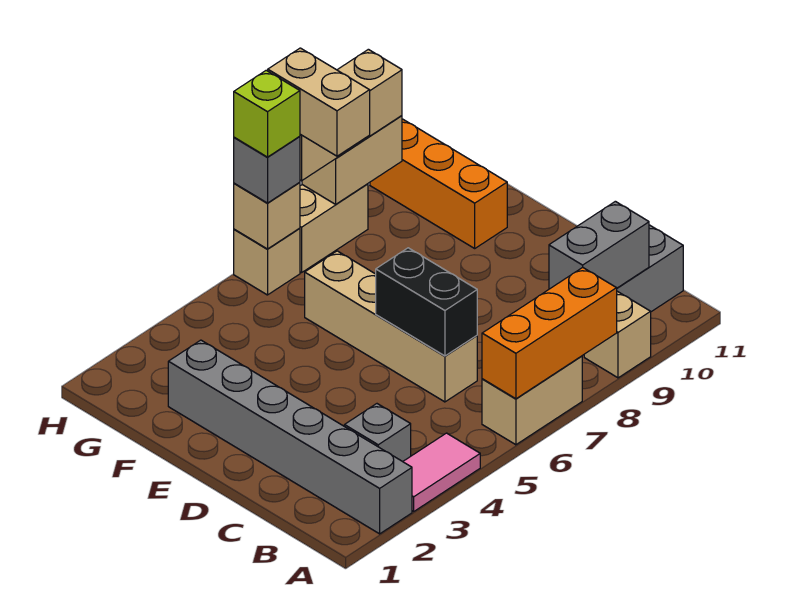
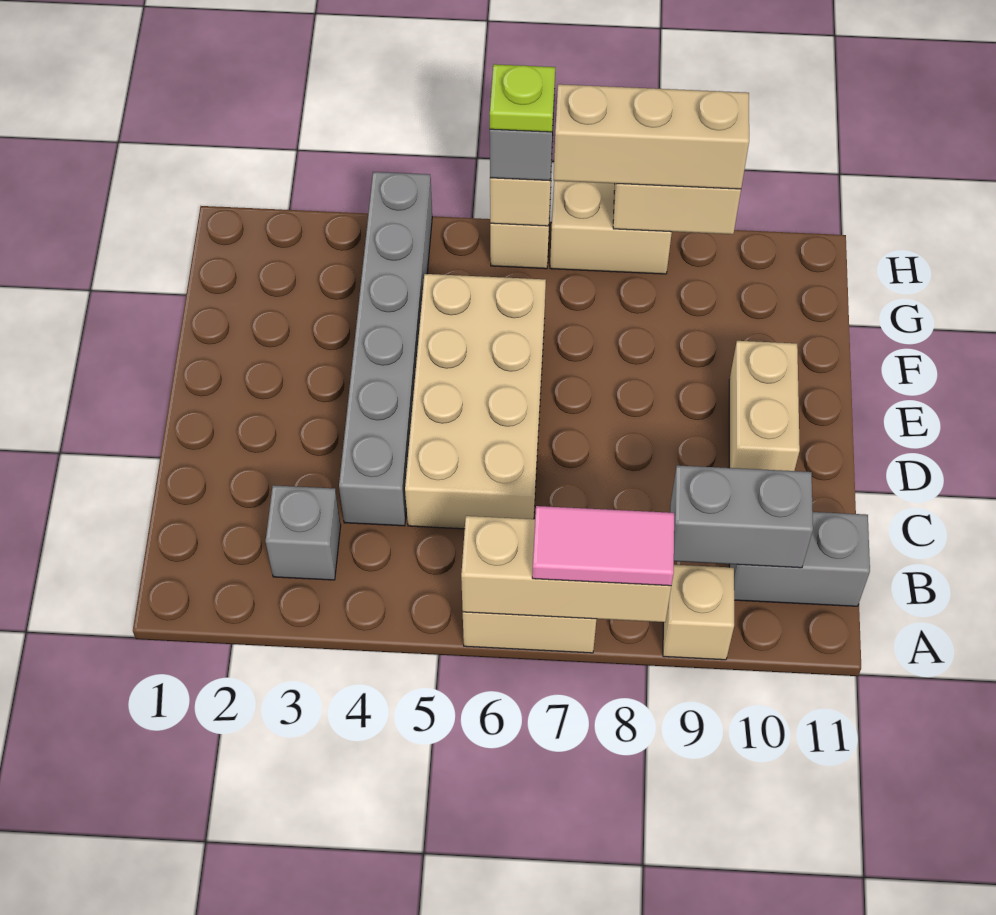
grey 1x6 brick [168,340,412,534] -> grey 1x6 brick moved to [339,172,432,526]
pink 1x2 tile [403,433,480,511] -> pink 1x2 tile moved to [532,506,674,586]
orange 1x3 brick [482,267,617,399] -> tan 1x3 brick [461,516,671,622]
tan 1x4 brick [305,251,477,402] -> tan 2x4 brick [405,274,546,529]
black 1x2 brick [376,248,477,356] -> none
orange 1x3 brick [370,119,507,248] -> none
tan 1x2 brick [268,48,370,156] -> tan 1x2 brick moved to [729,341,800,471]
lime 1x1 brick [234,70,300,157] -> lime 1x1 plate [490,64,555,132]

